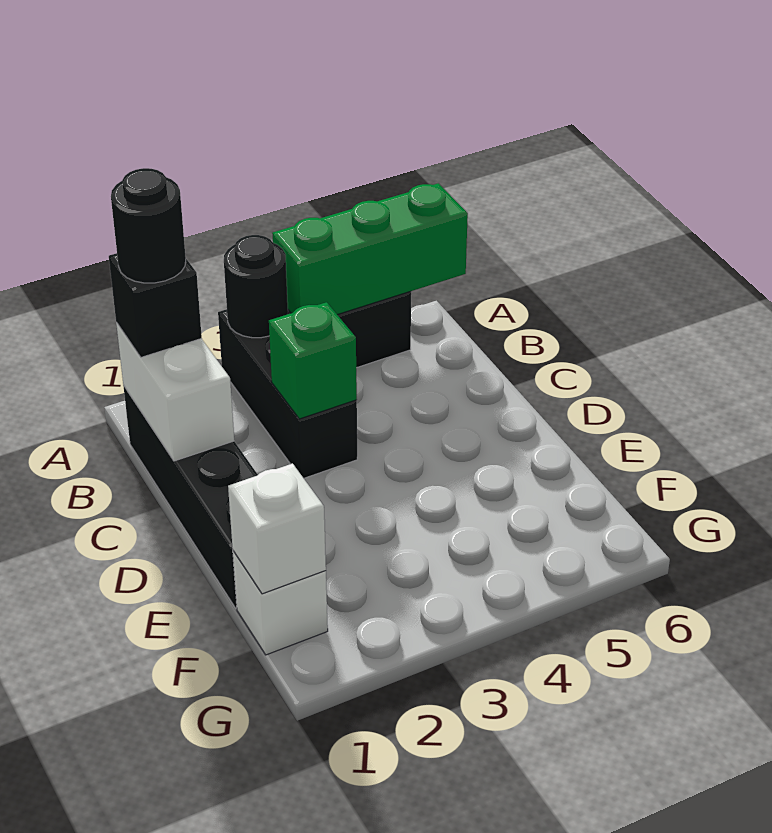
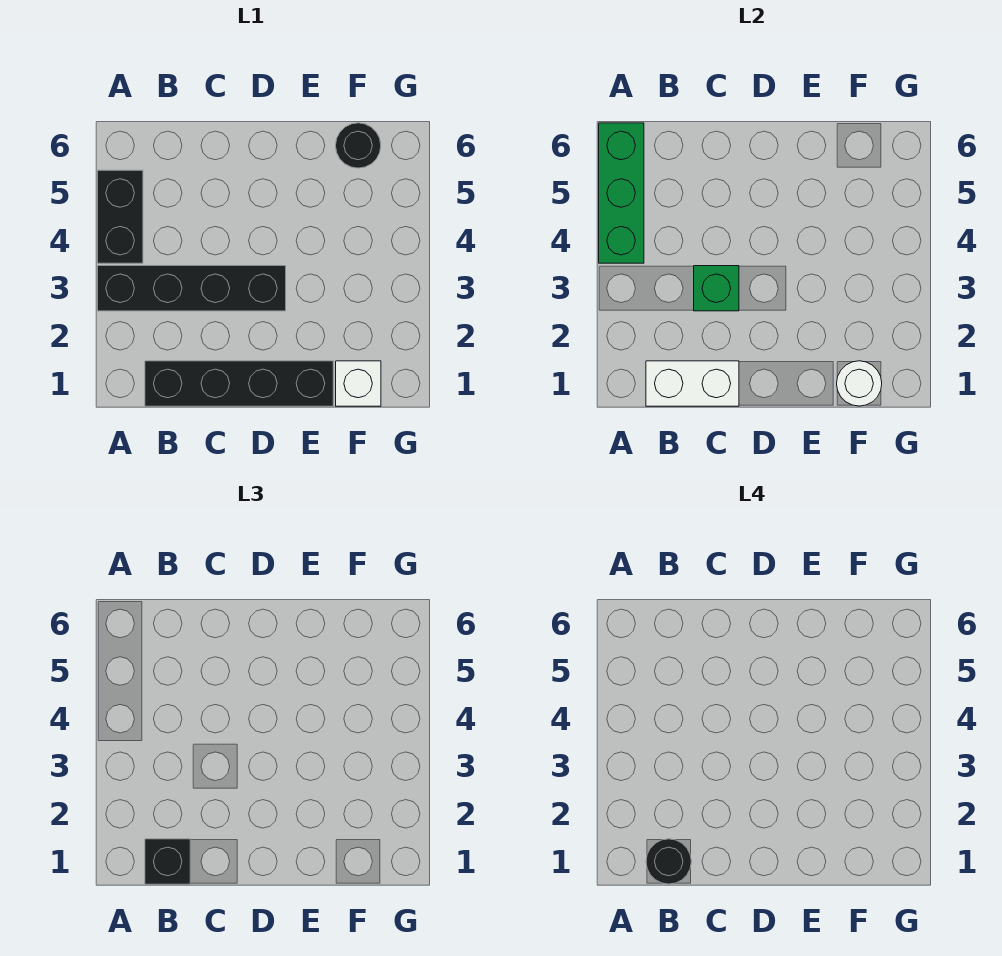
black 1x3 brick [218,309,357,478] -> black 1x4 brick [98,266,286,311]
black 1x1 round brick [224,235,288,338] -> black 1x1 round brick moved to [336,123,381,168]
white 1x1 brick [228,464,326,594] -> white 1x1 round brick [837,361,882,406]

